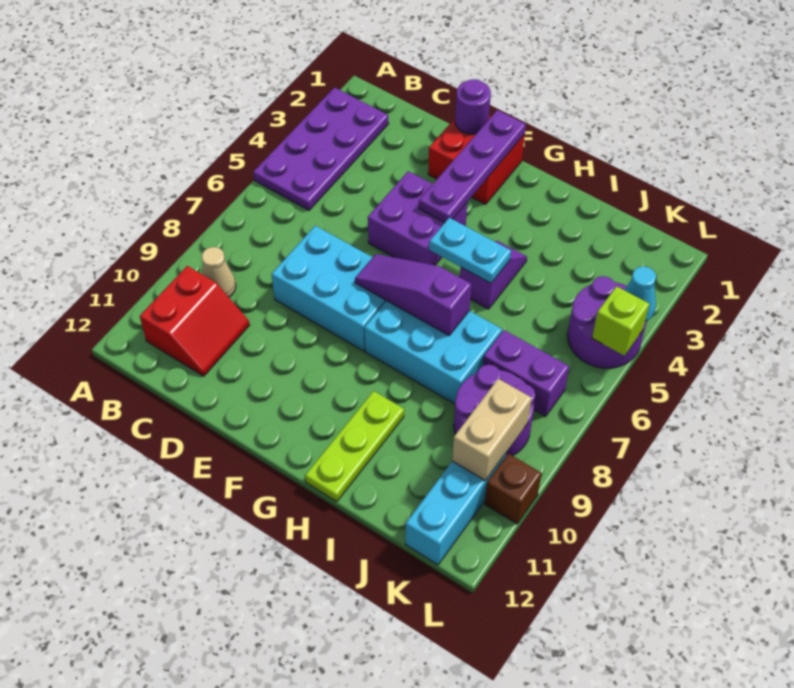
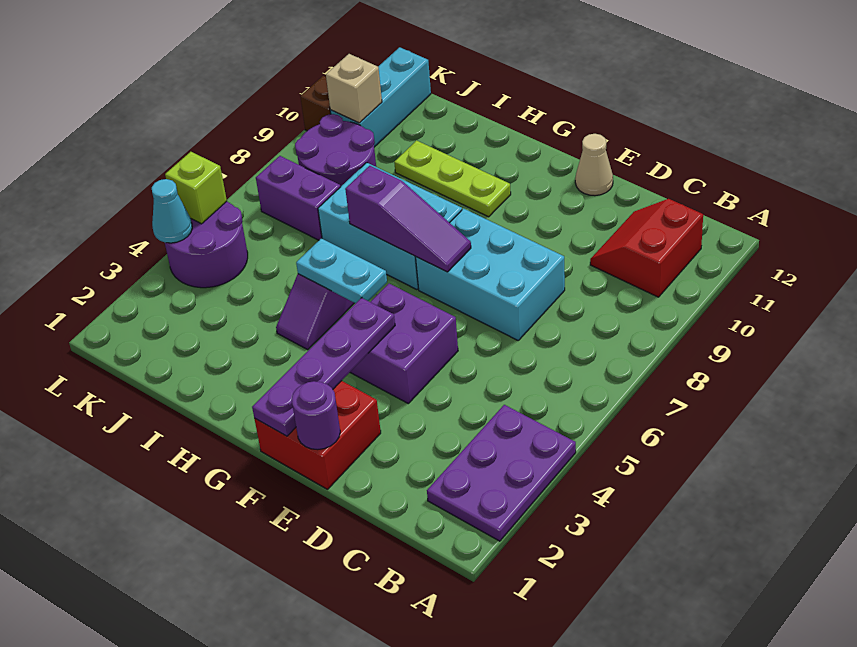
purple 2x4 plate [253,88,389,210] -> purple 2x3 plate [427,405,576,541]
tan 1x1 cone [202,247,236,297] -> tan 1x1 cone moved to [575,134,613,196]
lime 1x3 plate [305,391,404,502] -> lime 1x3 plate turned to [394,141,511,217]
tan 1x2 brick [452,379,532,481] -> tan 1x1 brick [326,54,382,123]

